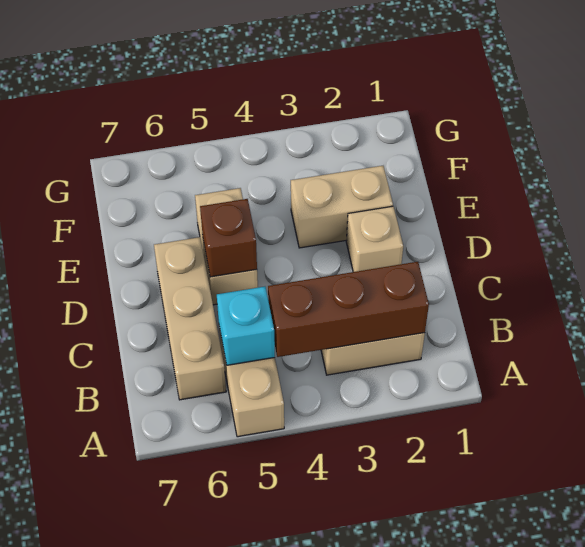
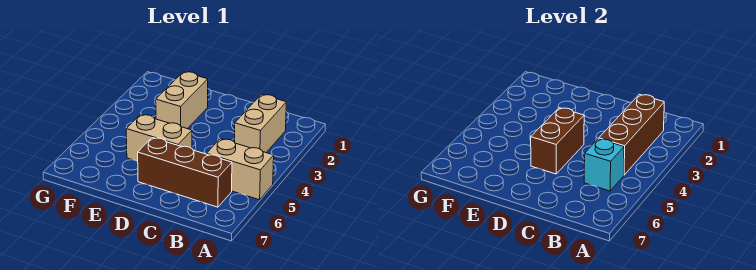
tan 1x3 brick [154,237,226,400] -> brown 1x3 brick [138,138,232,207]
tan 1x1 brick [346,206,403,272] -> none
brown 1x1 brick [200,199,257,277] -> brown 1x2 brick [531,108,584,174]

